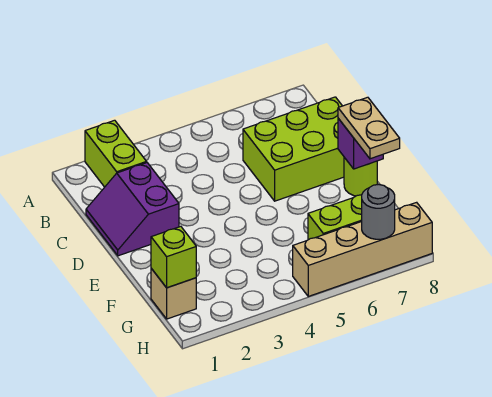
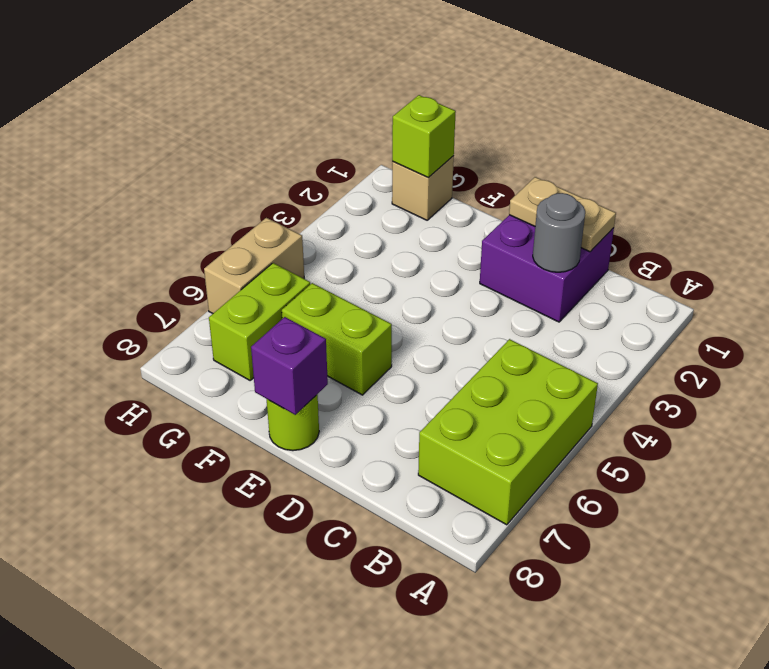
lime 1x2 brick [85,120,147,187] -> lime 1x2 brick moved to [282,283,392,395]
purple 2x2 slope [86,163,179,256] -> purple 2x2 brick [480,215,614,322]
lime 2x3 brick [243,97,344,201] -> lime 2x3 brick moved to [418,339,598,525]
tan 1x2 plate [338,97,400,159] -> tan 1x2 plate moved to [509,177,616,252]
tan 1x4 brick [293,202,432,296] -> tan 1x2 brick [204,218,304,313]
grey 1x1 round brick [362,184,395,239] -> grey 1x1 round brick moved to [533,193,585,272]

